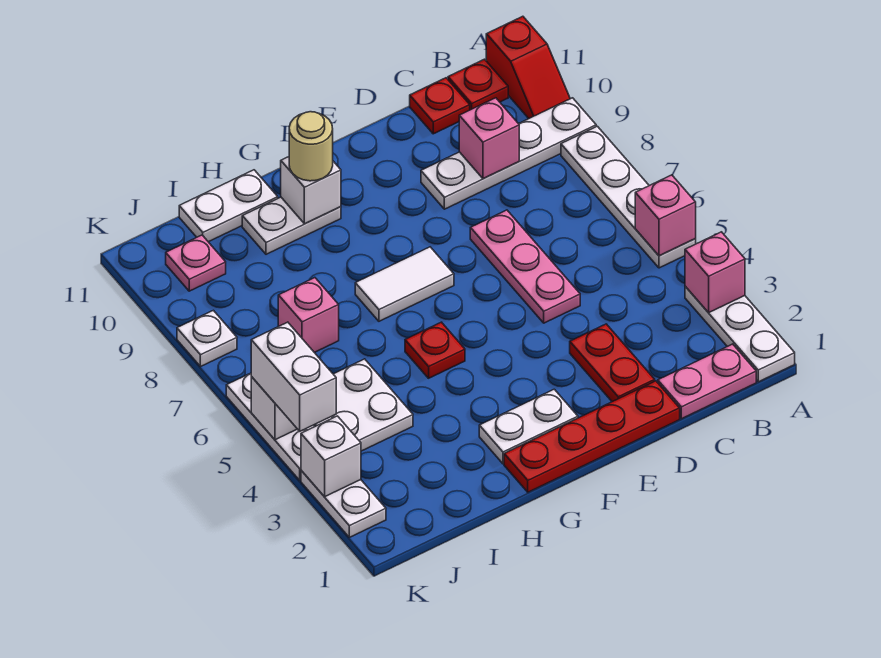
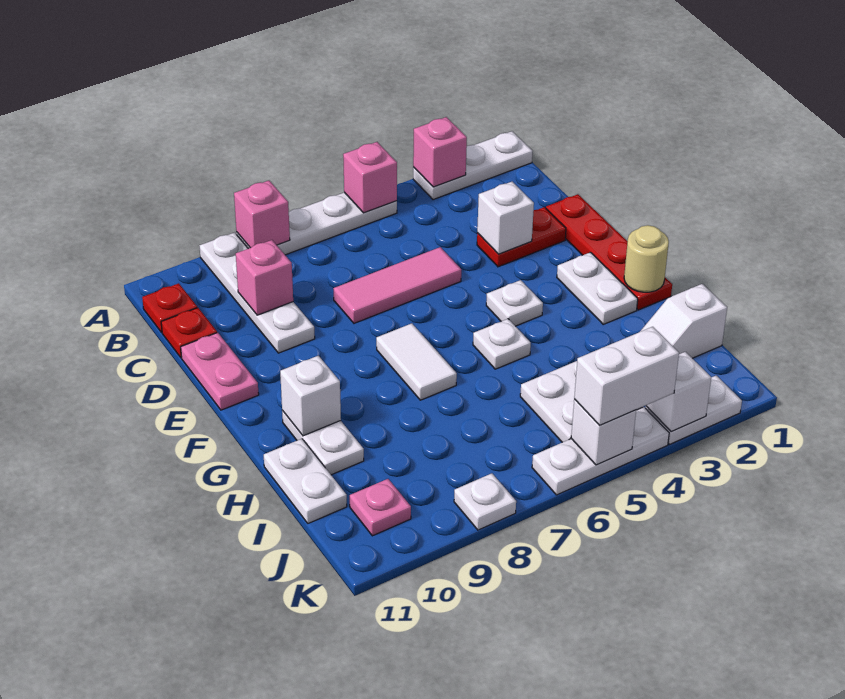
red 1x2 slope [486,16,570,118] -> none
pink 1x2 plate [658,344,756,419] -> pink 1x2 plate moved to [181,333,259,410]
none -> white 1x1 brick [477,182,534,254]
pink 1x3 plate [470,210,580,323] -> pink 1x3 tile [333,247,461,323]
none -> white 1x1 plate [486,280,543,326]
red 1x1 plate [405,322,465,378] -> white 1x1 plate [473,319,531,369]
tan 1x1 round brick [289,112,333,181] -> tan 1x1 round brick moved to [624,225,669,292]
none -> white 1x2 slope [640,284,727,358]
pink 1x1 brick [278,278,339,353] -> pink 1x1 brick moved to [234,181,290,248]

